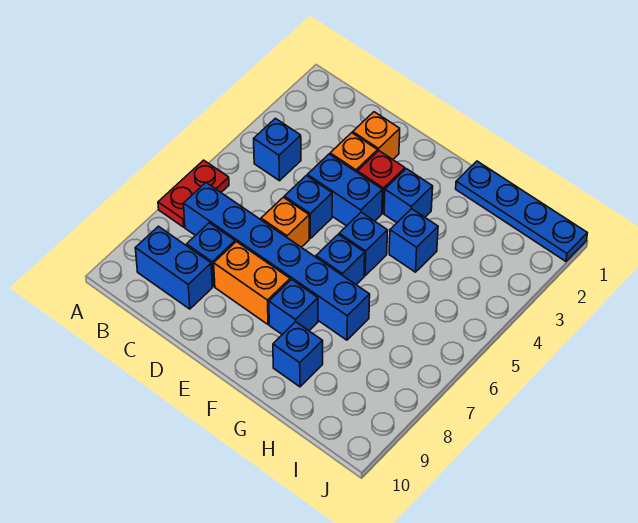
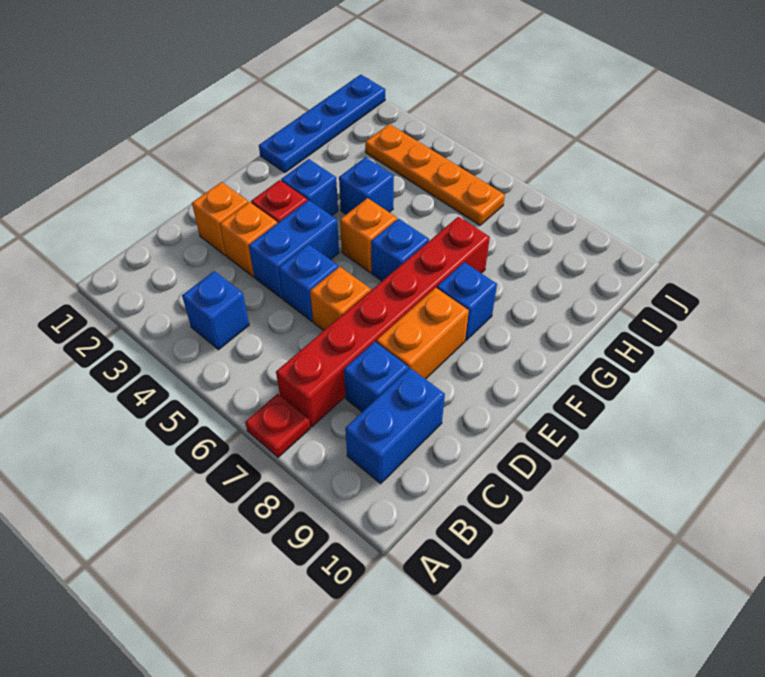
red 1x2 plate [158,160,229,227] -> red 1x1 plate [245,394,310,457]
blue 1x6 brick [183,183,370,340] -> red 1x6 brick [276,217,490,427]
blue 1x1 brick [339,212,388,276] -> orange 1x1 brick [340,198,397,272]
blue 1x1 brick [273,322,323,387] -> none
none -> orange 1x4 plate [365,124,505,225]

